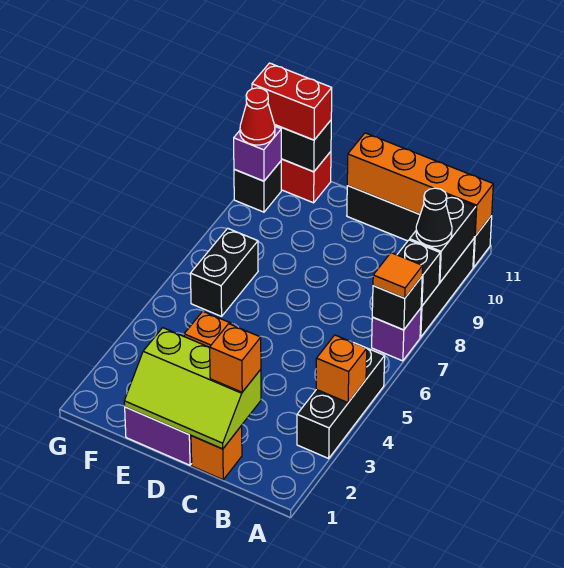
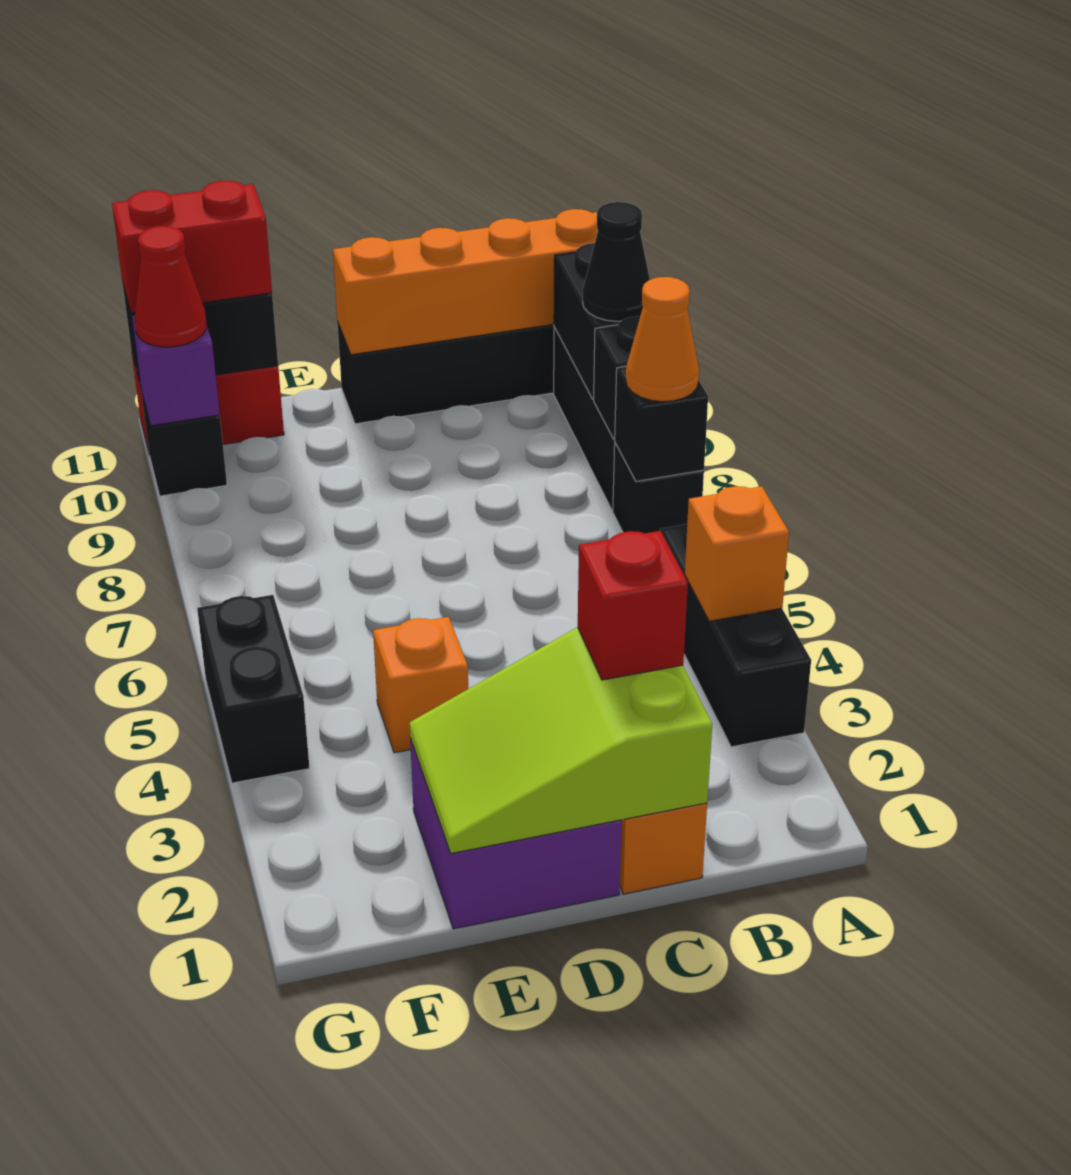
purple 1x1 brick [372,308,421,361] -> black 1x1 brick [613,443,704,533]
orange 1x1 tile [373,253,423,298] -> orange 1x1 cone [626,277,699,402]
lime 2x3 slope [124,328,261,449] -> lime 2x3 slope turned to [409,628,712,853]
orange 1x1 brick [210,324,261,392] -> red 1x1 brick [578,531,688,680]
black 1x2 brick [190,228,258,316] -> black 1x2 brick moved to [197,595,309,783]

